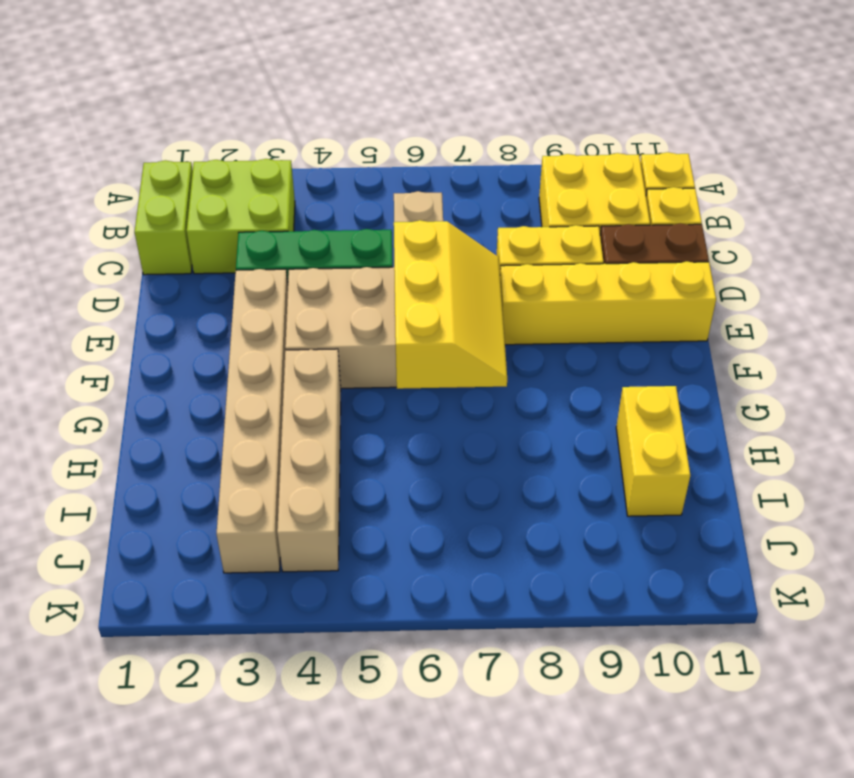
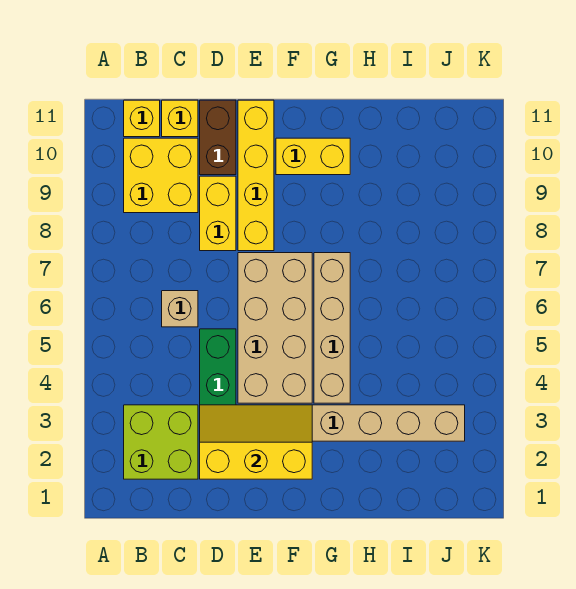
lime 1x2 brick [135,160,193,275] -> none
yellow 2x3 slope [394,220,507,389] -> yellow 2x3 slope moved to [200,405,312,479]
tan 1x4 brick [277,349,341,572] -> tan 1x4 brick turned to [314,253,350,403]
yellow 1x2 brick [616,386,690,516] -> yellow 1x2 brick moved to [276,138,350,175]

